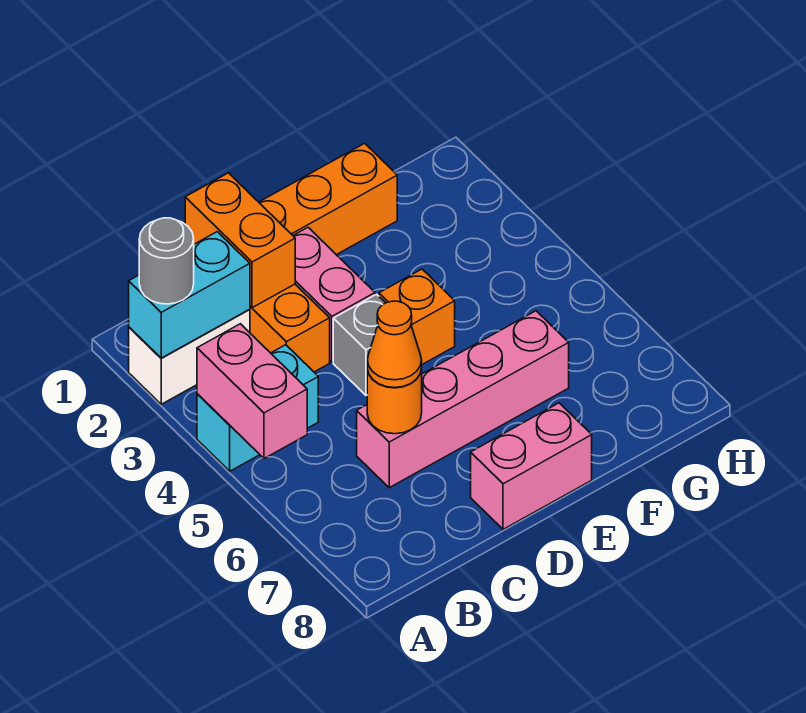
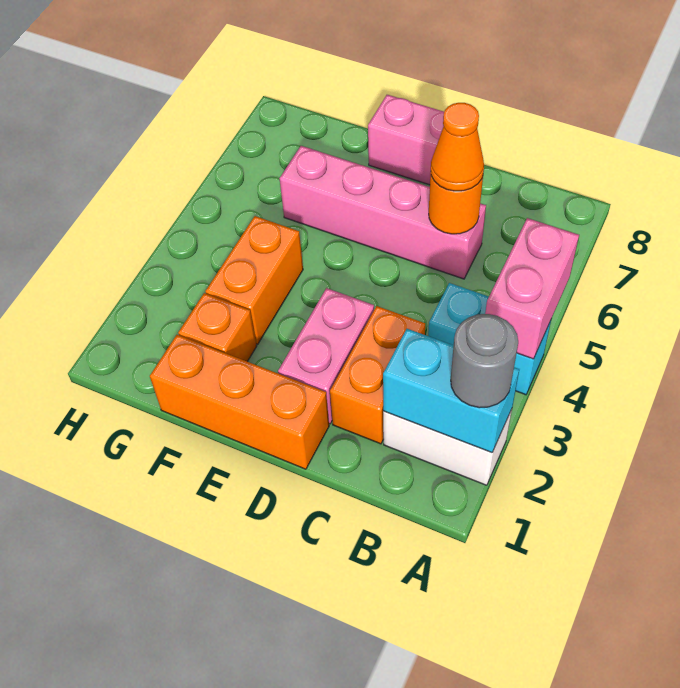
orange 1x2 brick [185,173,295,308] -> orange 1x2 brick moved to [205,216,303,344]
grey 1x1 brick [333,294,385,396] -> none
orange 1x1 brick [379,269,455,364] -> orange 1x1 brick moved to [178,293,257,362]

